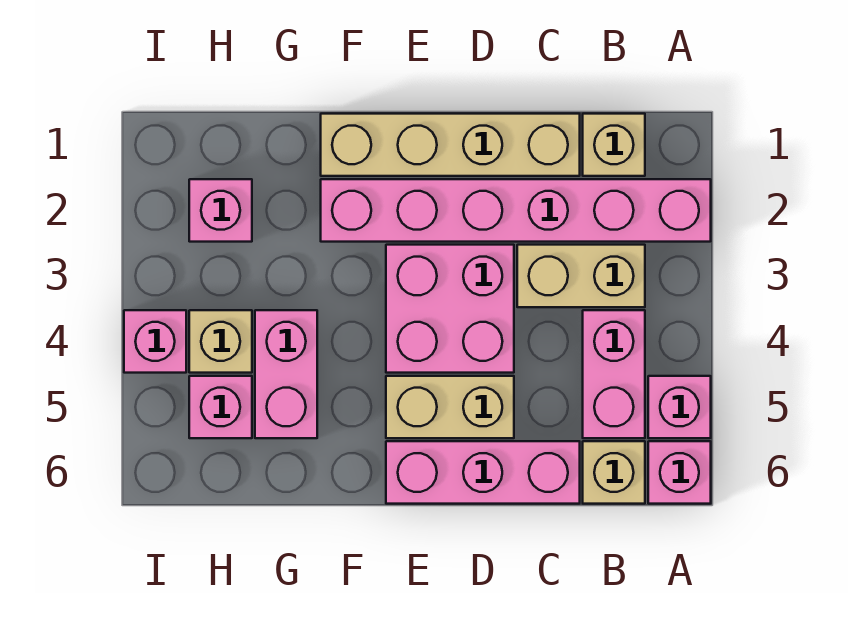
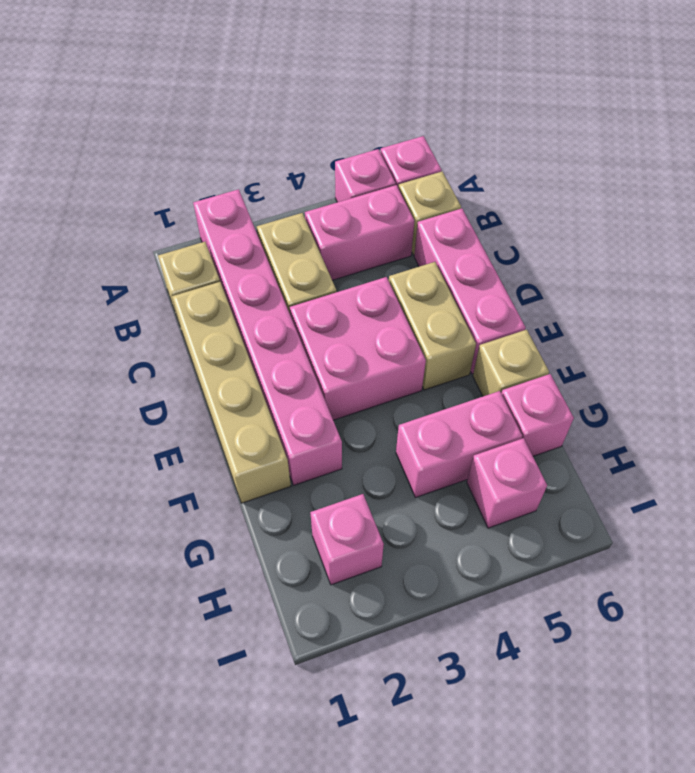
tan 1x1 brick [189,310,252,373] -> tan 1x1 brick moved to [473,330,549,396]
pink 1x1 brick [124,310,186,373] -> pink 1x1 brick moved to [501,374,574,456]

